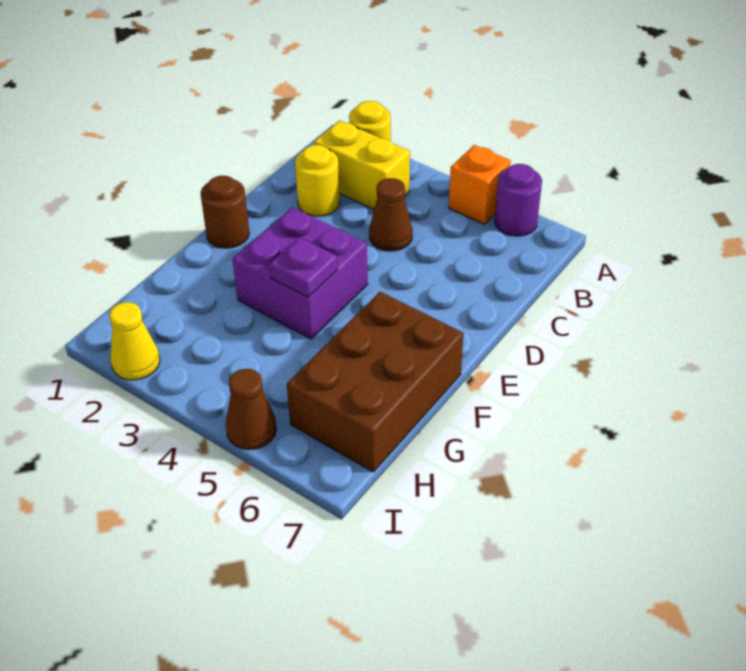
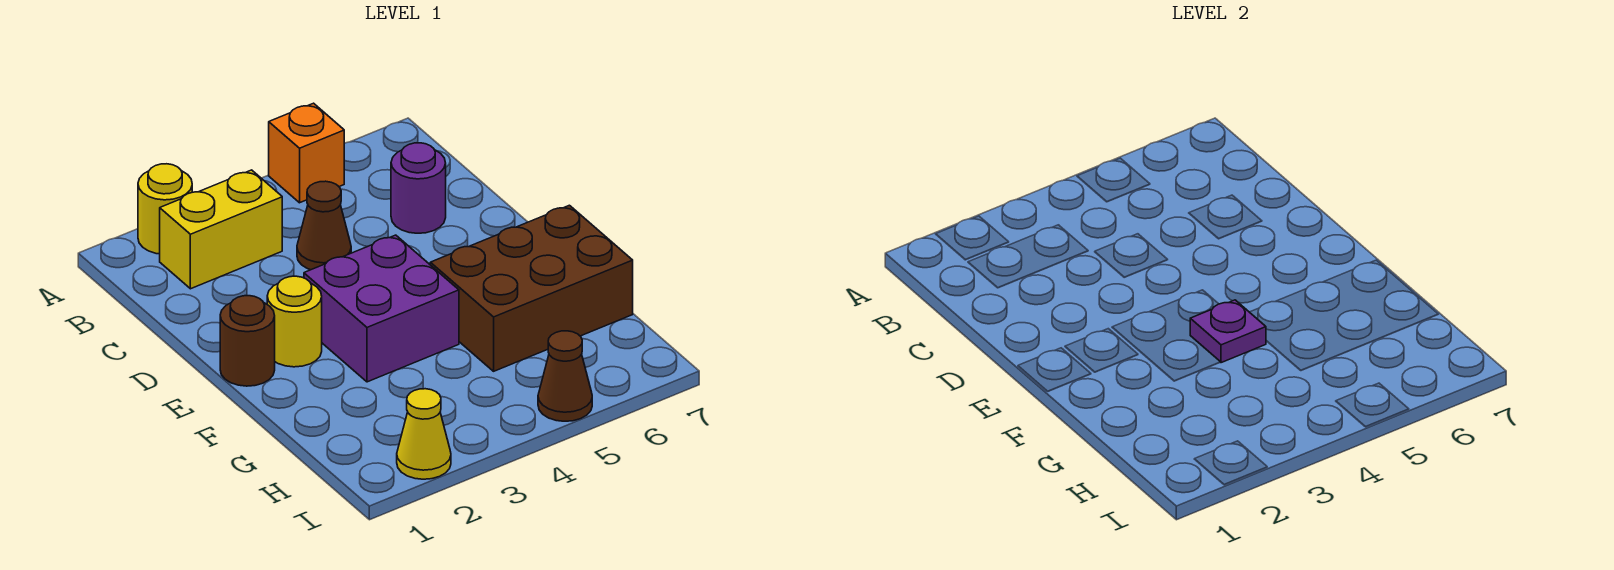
purple 1x1 round brick [495,164,542,236] -> purple 1x1 round brick moved to [391,143,446,233]
yellow 1x1 round brick [295,145,340,216] -> yellow 1x1 round brick moved to [267,276,322,367]
brown 2x3 brick [287,292,463,472] -> brown 2x3 brick turned to [430,205,633,371]

